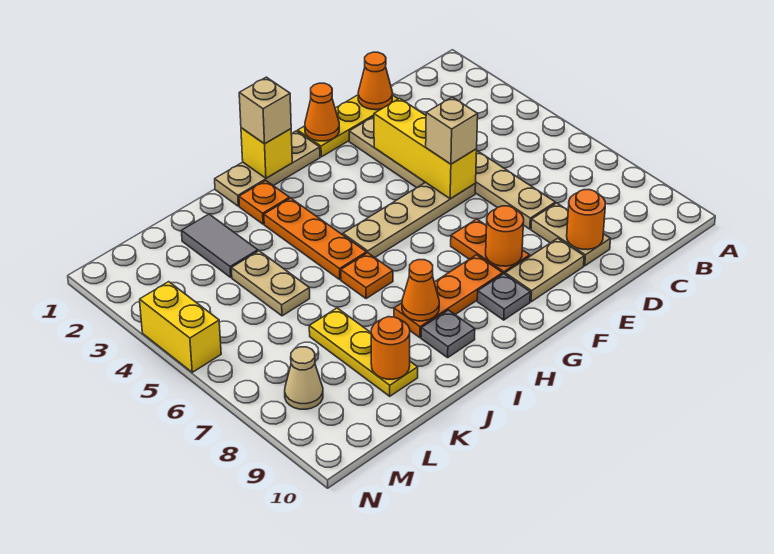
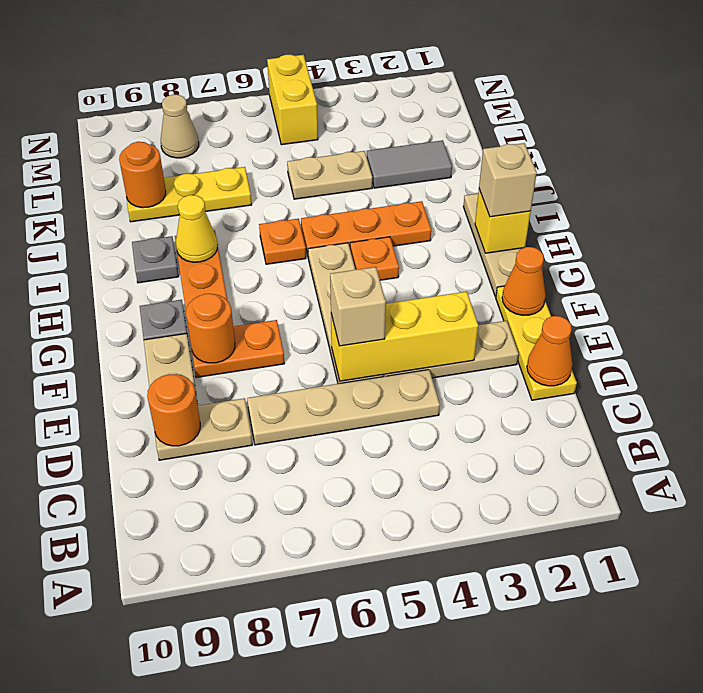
orange 1x1 plate [239,181,290,224] -> orange 1x1 plate moved to [350,237,399,280]
orange 1x1 cone [402,260,439,321] -> yellow 1x1 cone [176,195,218,262]
yellow 1x2 brick [140,282,221,372] -> yellow 1x2 brick turned to [267,55,318,145]

